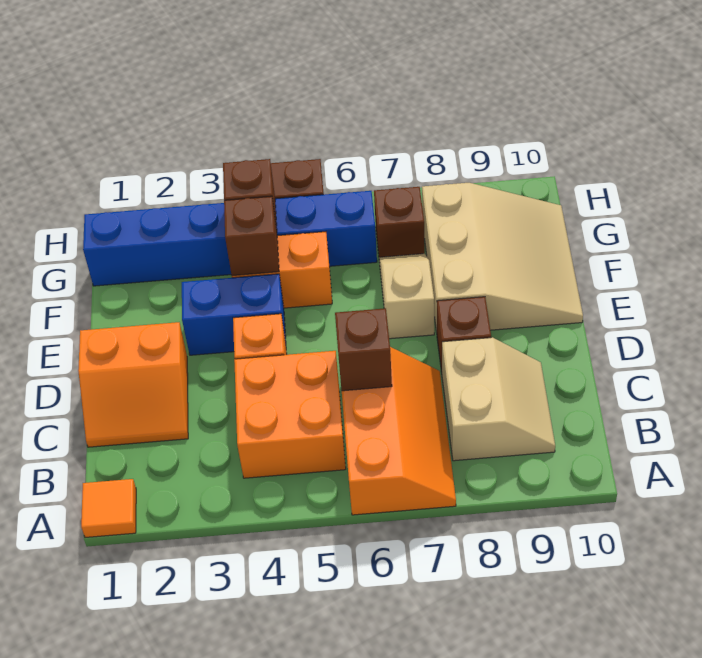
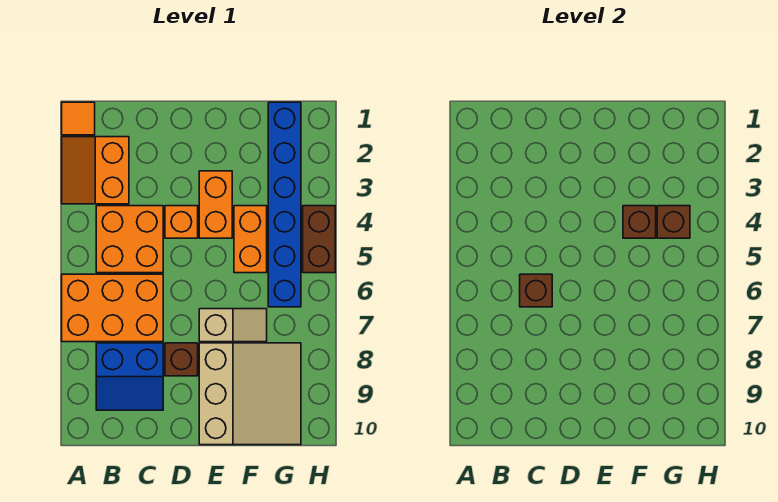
orange 2x3 slope [342,347,456,515] -> orange 2x3 brick [62,274,163,342]
tan 2x2 slope [442,337,555,461] -> blue 2x2 slope [96,343,163,410]
orange 2x2 slope [78,322,188,447] -> orange 2x2 slope moved to [62,137,129,204]
blue 1x2 brick [182,274,286,355] -> orange 1x2 brick [199,171,232,238]
tan 3x3 slope [422,183,583,332] -> tan 3x3 slope turned to [199,343,301,445]
brown 1x1 brick [374,187,425,258] -> none

